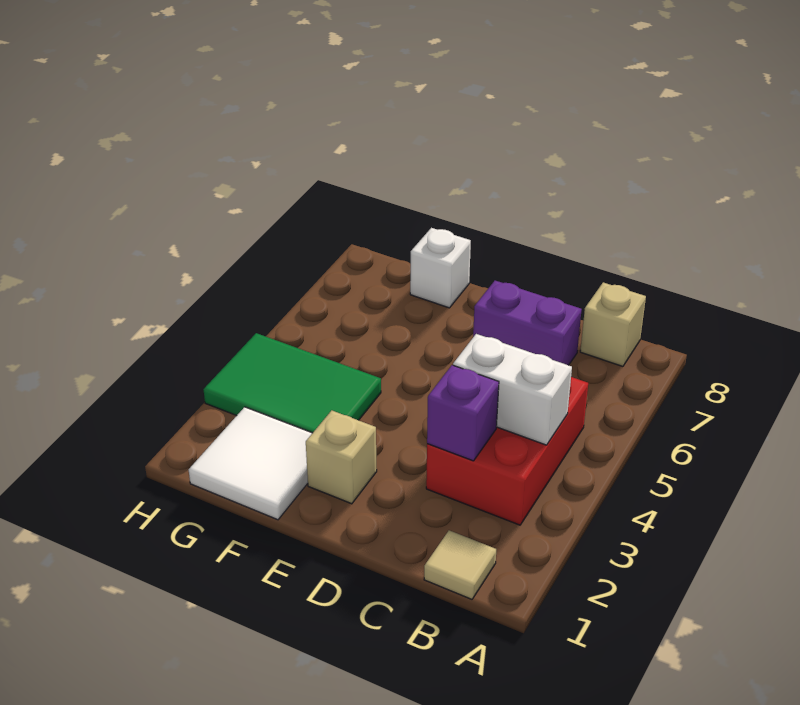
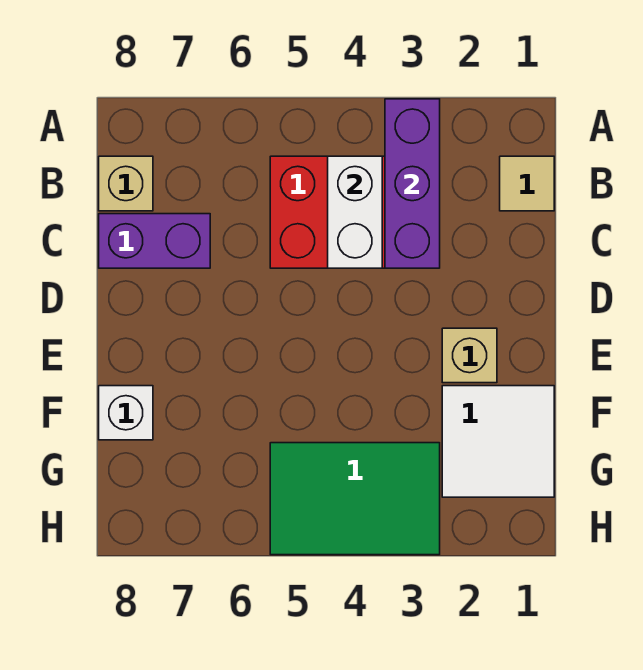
purple 1x1 brick [427,365,499,461] -> purple 1x3 brick [385,99,440,268]
purple 1x2 brick [473,281,582,365] -> purple 1x2 brick turned to [99,214,210,268]
green 2x3 tile [203,333,381,433] -> green 2x3 tile turned to [270,443,440,555]

